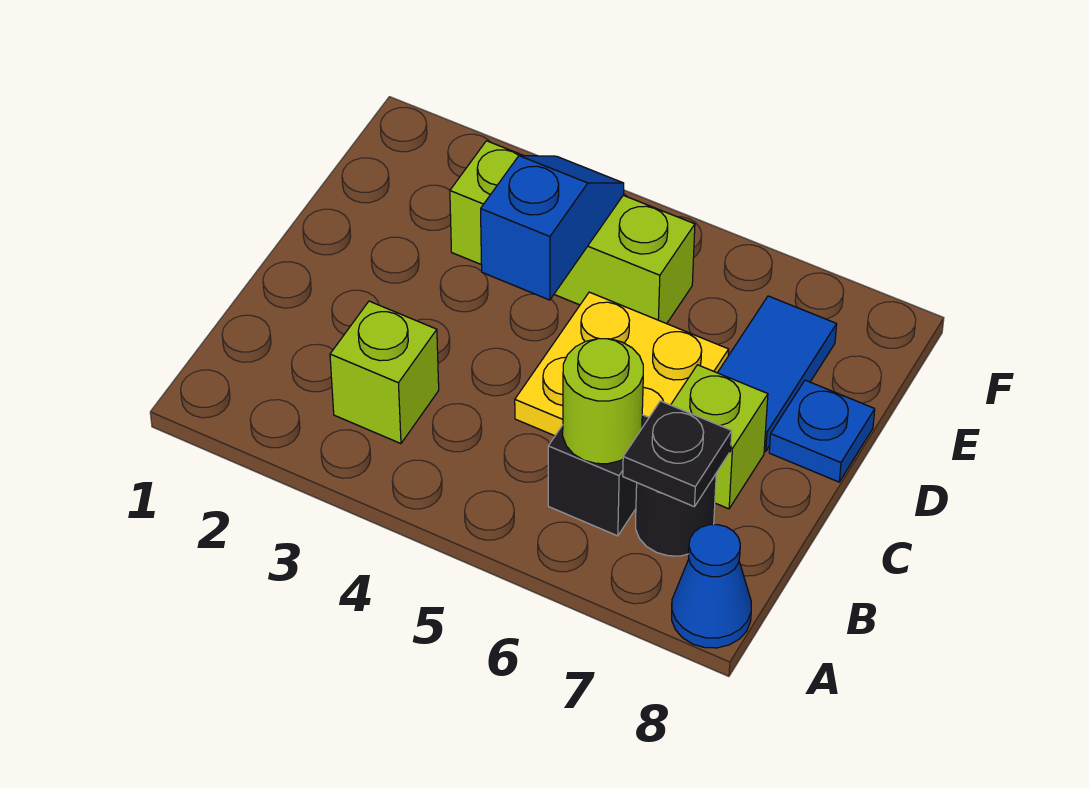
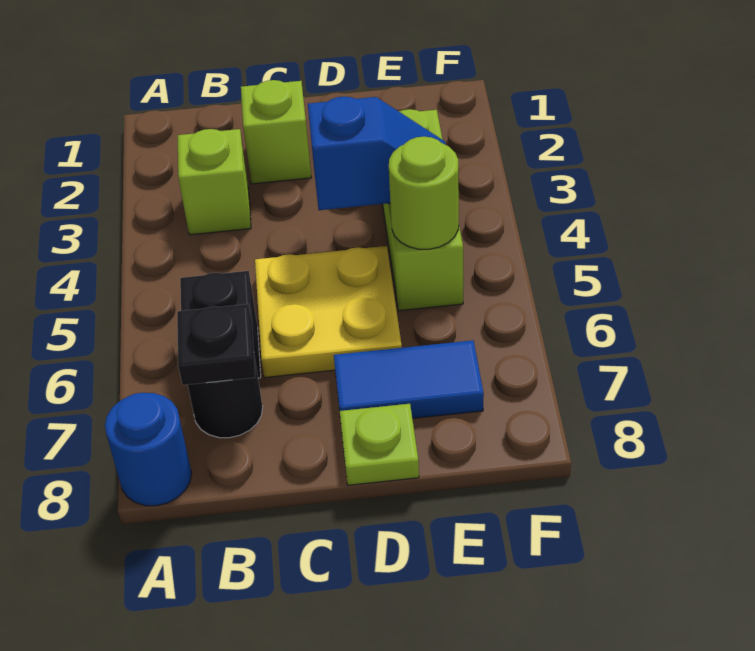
blue 1x1 cone [672,525,751,648] -> blue 1x1 round brick [105,393,192,506]
lime 1x1 round brick [563,339,643,464] -> lime 1x1 round brick moved to [389,137,459,249]
lime 1x1 brick [671,365,768,509] -> lime 1x1 brick moved to [241,80,312,184]
blue 1x1 plate [769,380,875,482] -> lime 1x1 plate [340,404,419,485]

